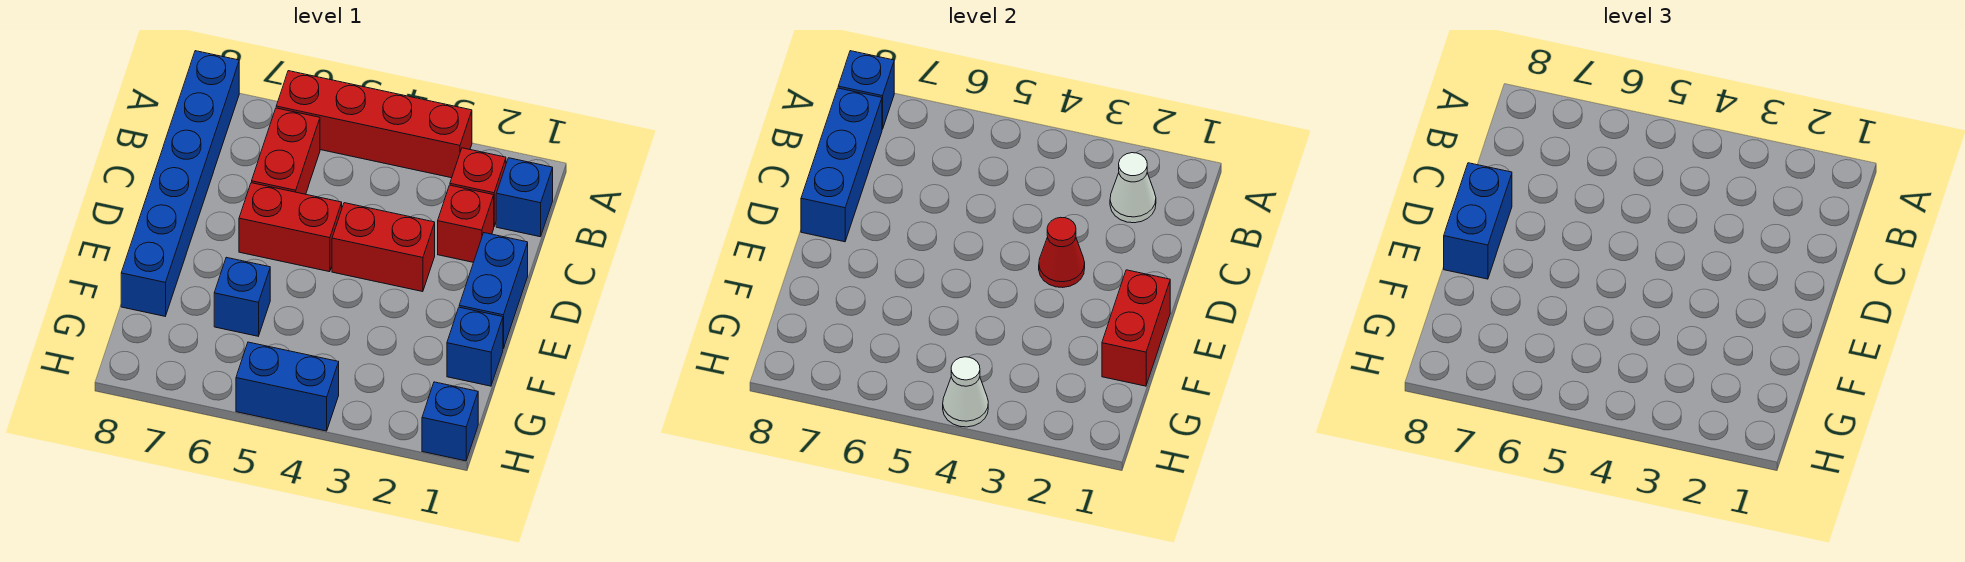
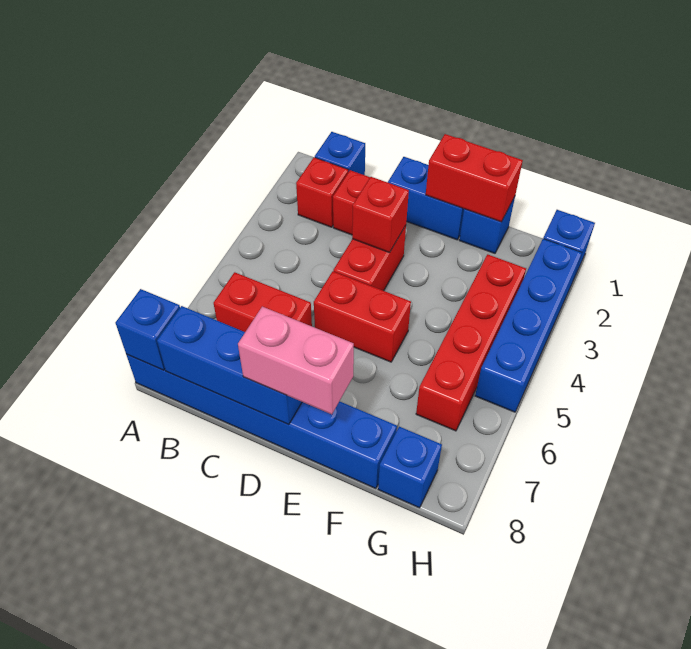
red 1x4 brick [276,71,472,178] -> red 1x4 brick moved to [416,254,526,431]
white 1x1 cone [1110,153,1156,223] -> none
red 1x1 cone [1039,217,1085,288] -> red 1x1 brick [352,177,409,253]
red 1x2 brick [239,183,342,272] -> red 1x2 brick turned to [314,271,411,362]
blue 1x2 brick [1444,163,1512,279] -> pink 1x2 brick [238,307,354,414]
blue 1x1 brick [214,257,270,336] -> blue 1x1 brick moved to [378,427,442,508]
blue 1x2 brick [236,342,339,431] -> blue 1x4 brick [475,239,582,412]
white 1x1 cone [943,357,988,427] -> none

